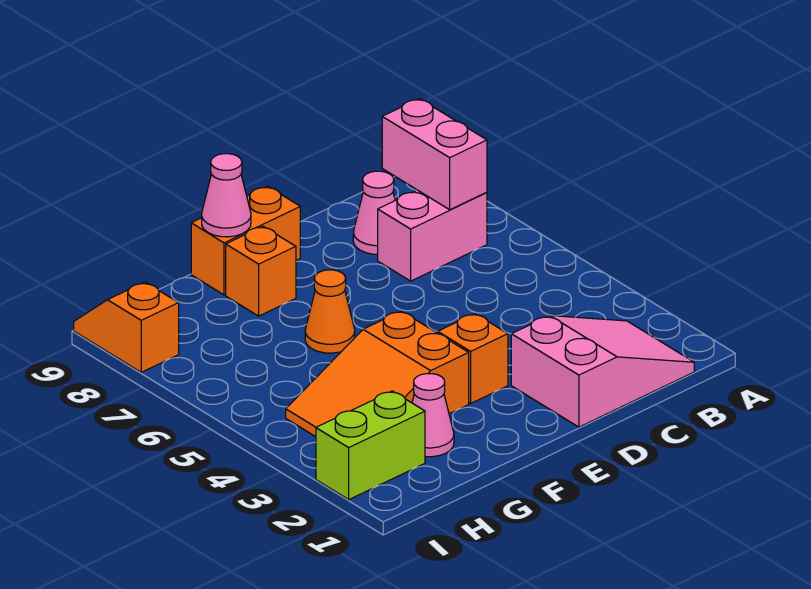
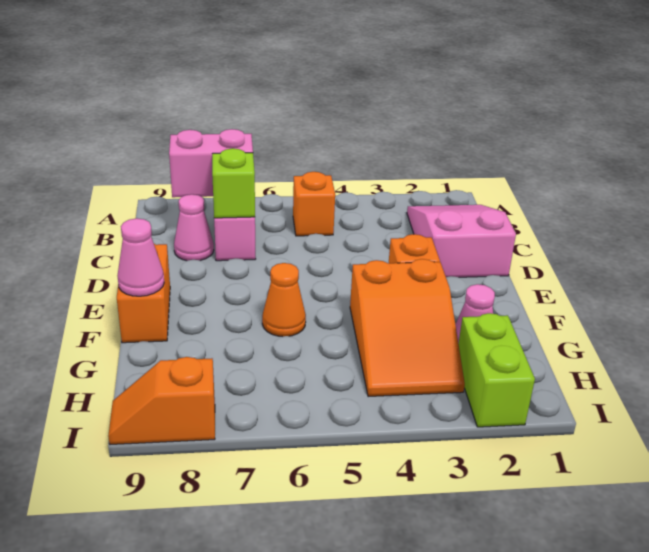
none -> lime 1x1 brick [212,148,255,218]
orange 1x1 brick [226,226,296,316] -> orange 1x1 brick moved to [293,172,335,236]

